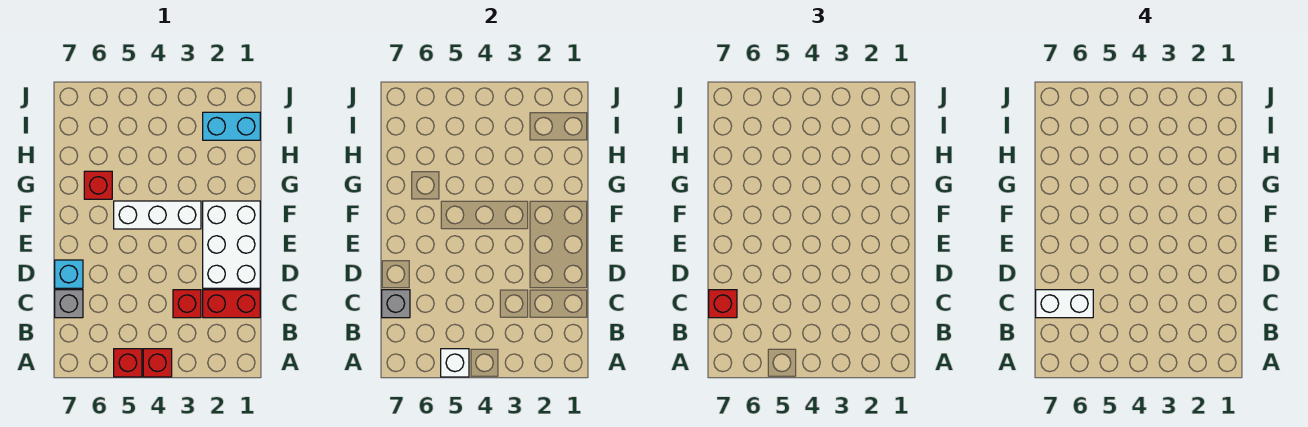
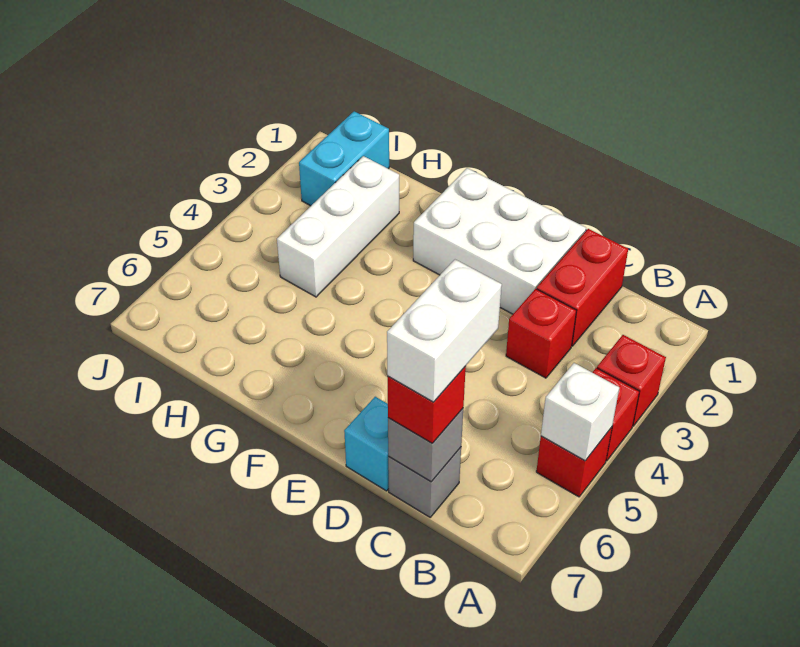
white 1x3 brick [114,201,201,229] -> white 1x3 brick moved to [277,156,399,297]
red 1x1 brick [84,171,112,199] -> red 1x1 brick moved to [597,335,666,426]

